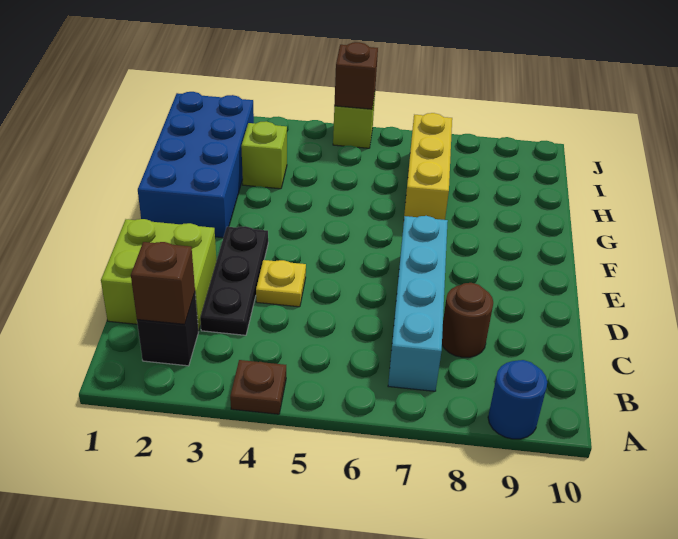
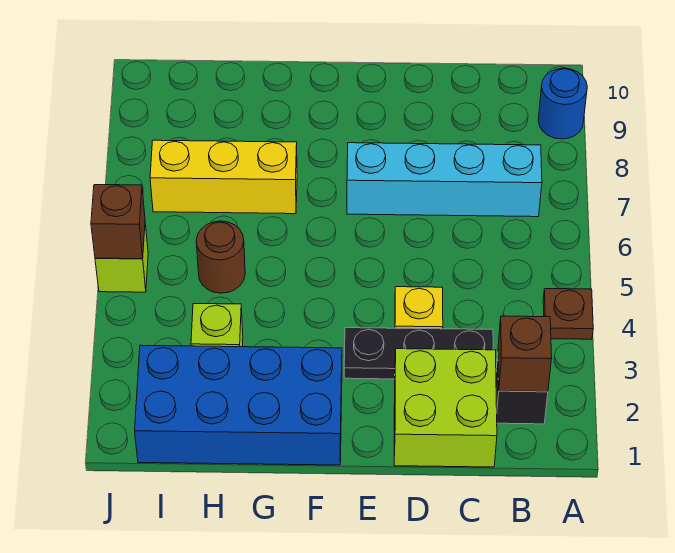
brown 1x1 round brick [442,283,493,357] -> brown 1x1 round brick moved to [196,221,245,293]

